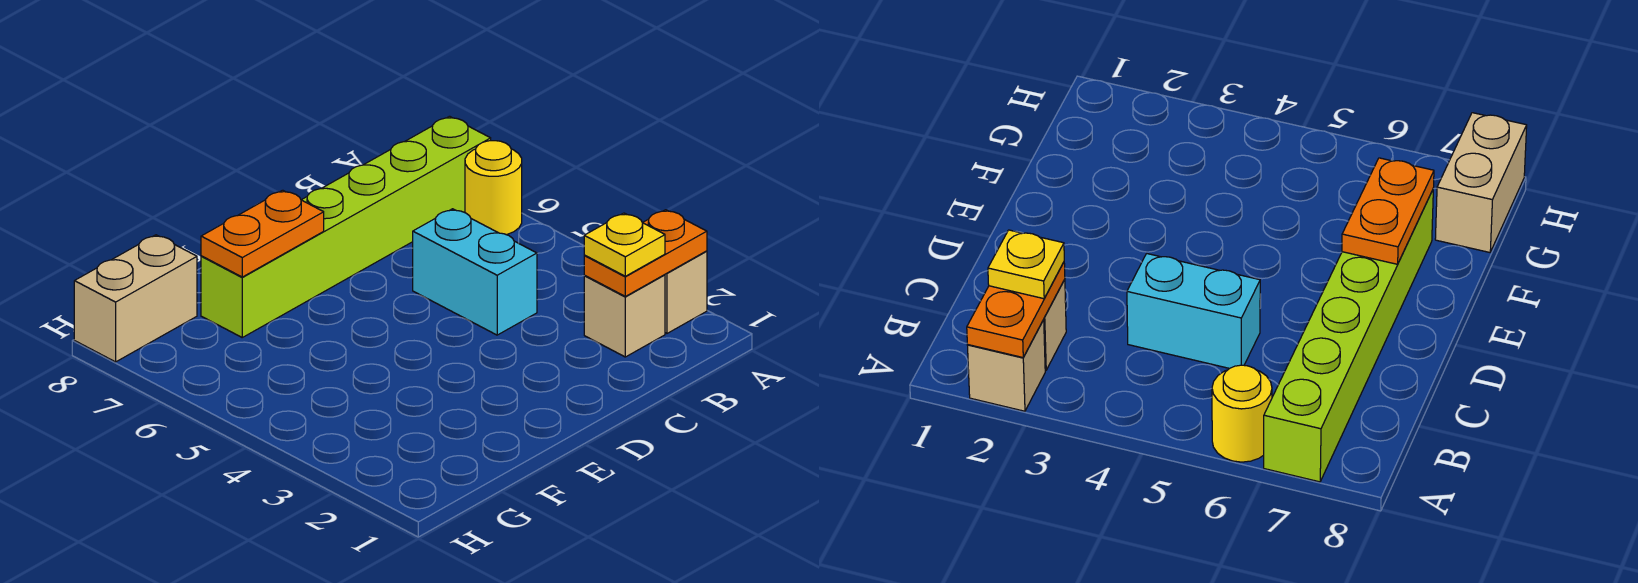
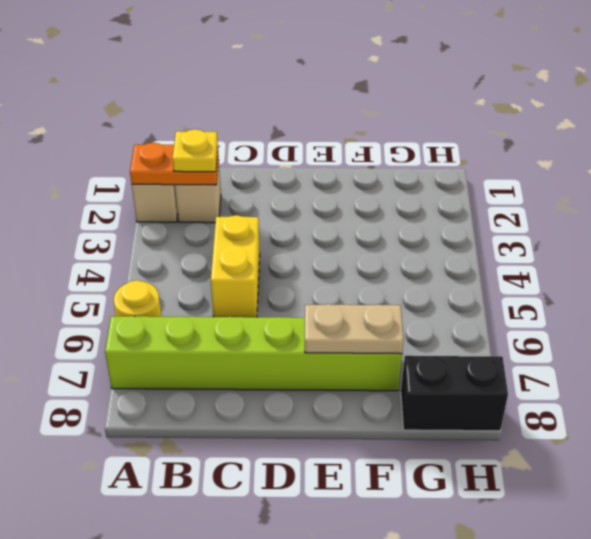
cyan 1x2 brick [413,209,537,335] -> yellow 1x2 brick [211,215,260,317]
orange 1x2 plate [201,190,324,277] -> tan 1x2 plate [305,304,404,354]
tan 1x2 brick [74,235,197,362] -> black 1x2 brick [401,356,508,431]

